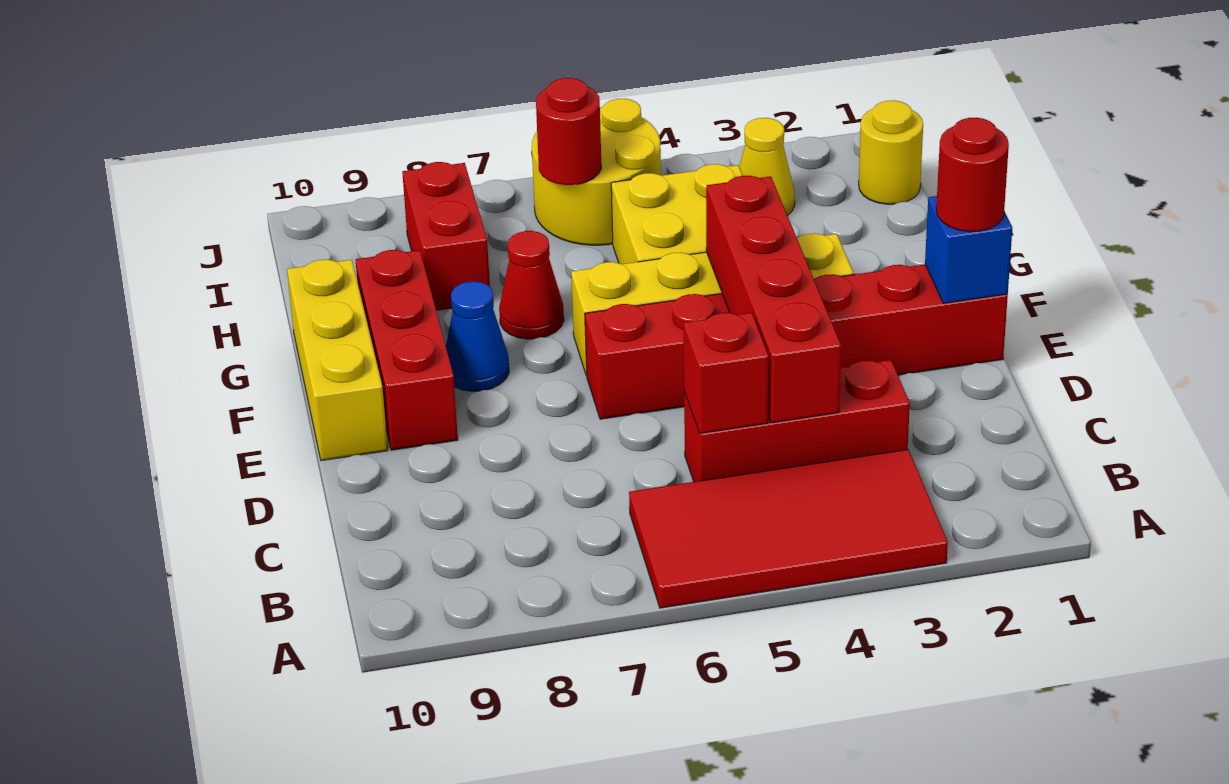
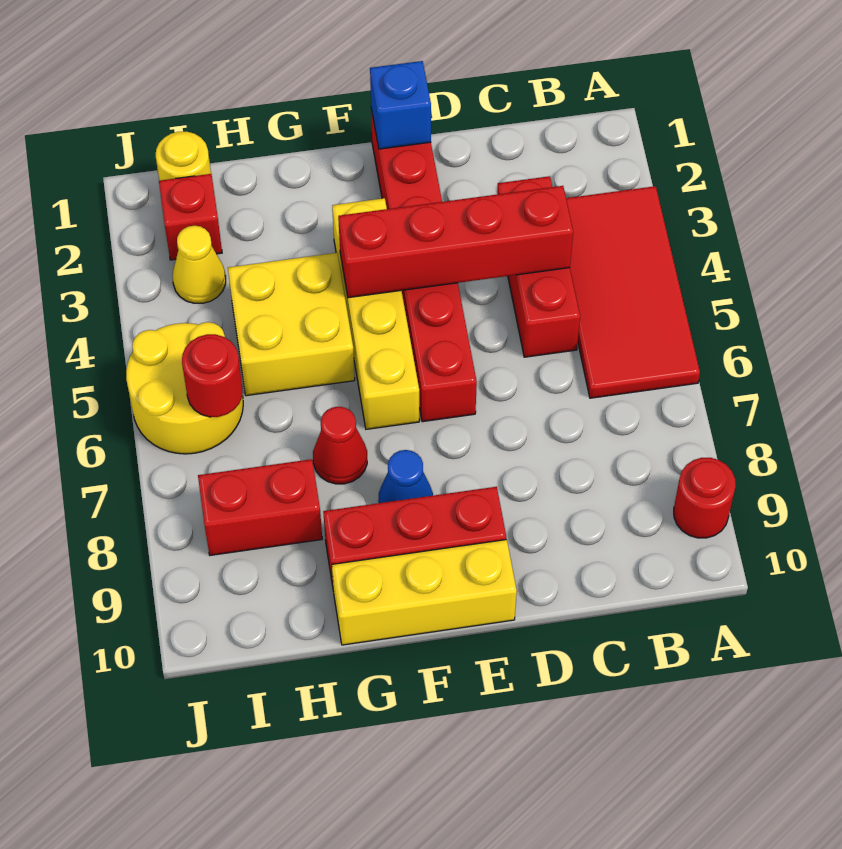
red 1x1 brick [684,313,769,433] -> red 1x1 brick moved to [159,174,222,260]
red 1x1 round brick [936,118,1009,232] -> red 1x1 round brick moved to [674,458,736,538]

